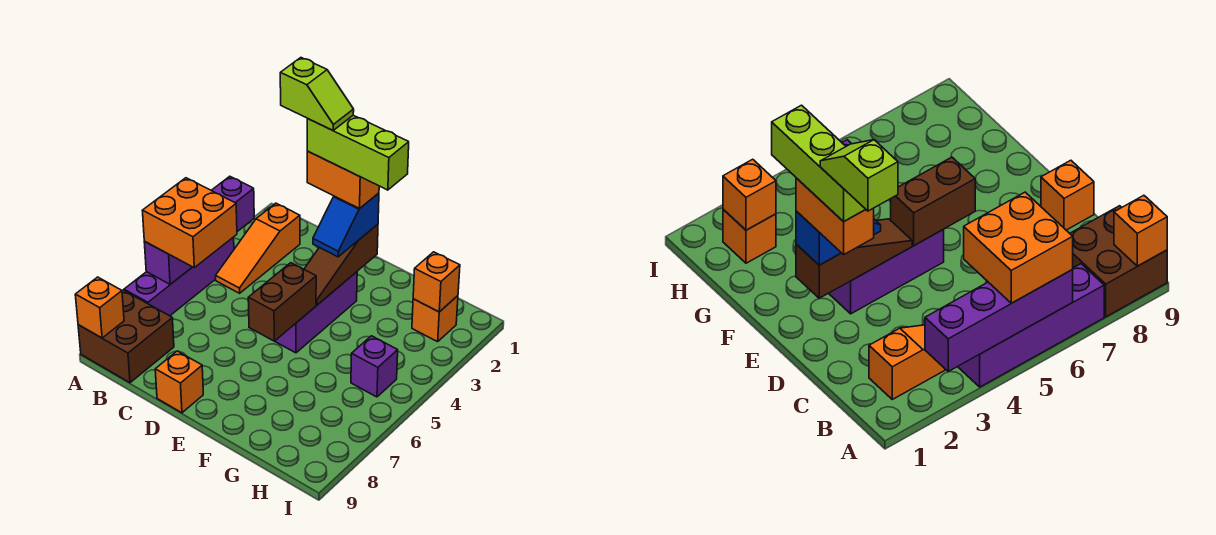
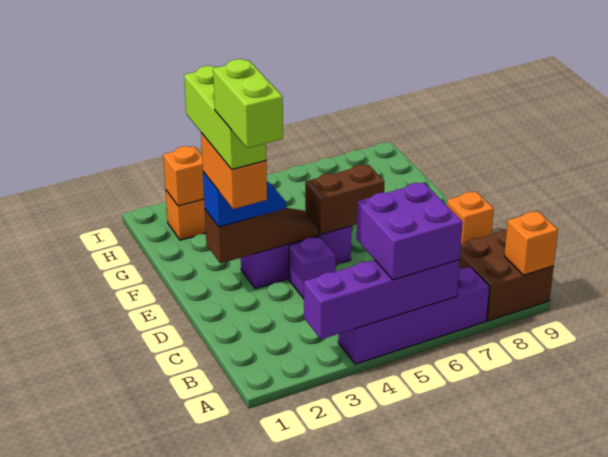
orange 2x2 brick [142,178,237,268] -> purple 2x2 brick [356,182,463,280]
orange 1x3 slope [216,203,300,293] -> none
lime 1x2 slope [280,58,354,130] -> lime 1x2 brick [213,59,283,148]
purple 1x1 brick [351,336,398,397] -> purple 1x1 brick moved to [289,236,336,299]

